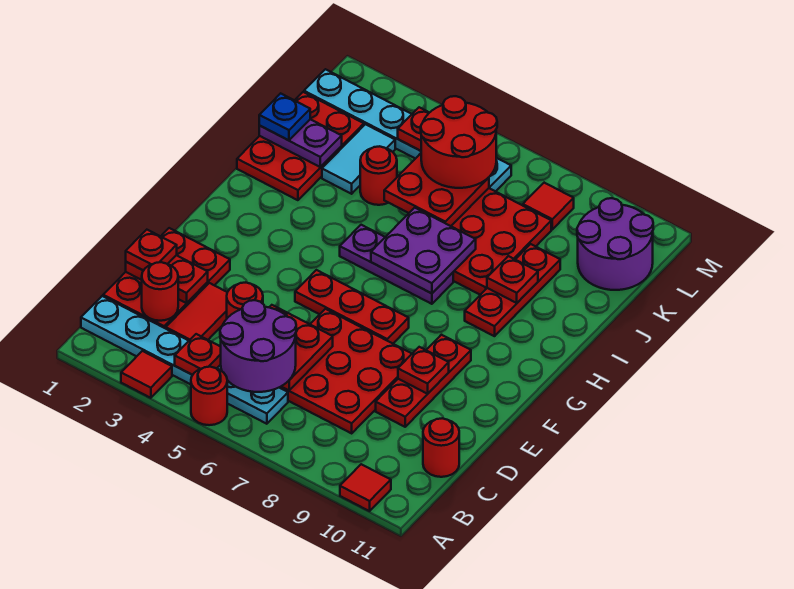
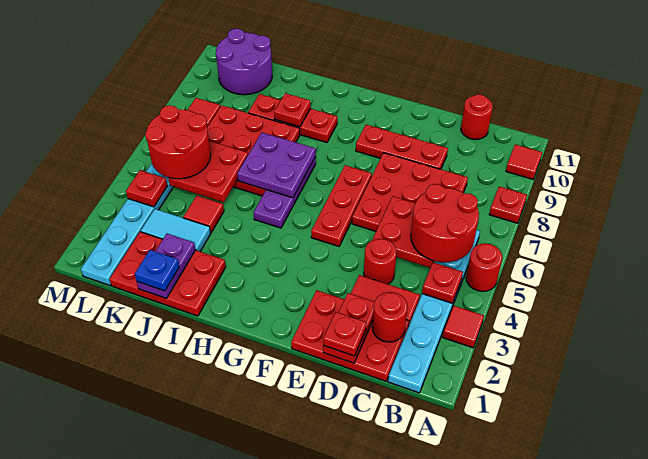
purple 2x2 round brick [220,300,296,392] -> red 2x2 round brick [411,184,479,262]
red 1x1 plate [398,347,449,394] -> red 1x1 plate moved to [489,187,527,223]
red 1x1 round brick [360,146,397,205] -> red 1x1 tile [183,196,224,233]

